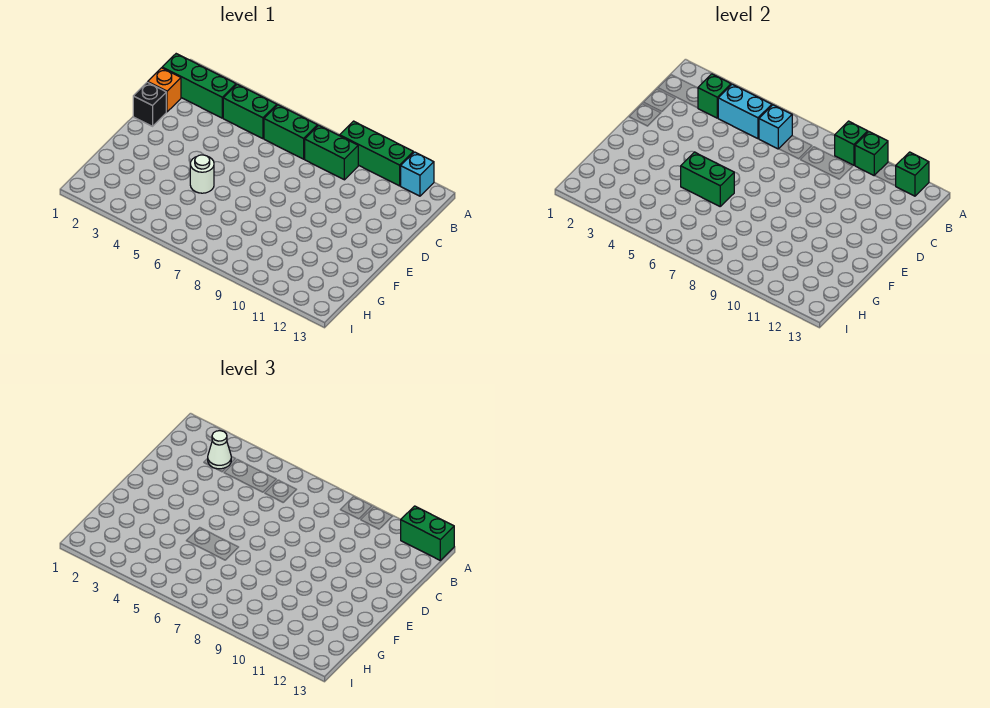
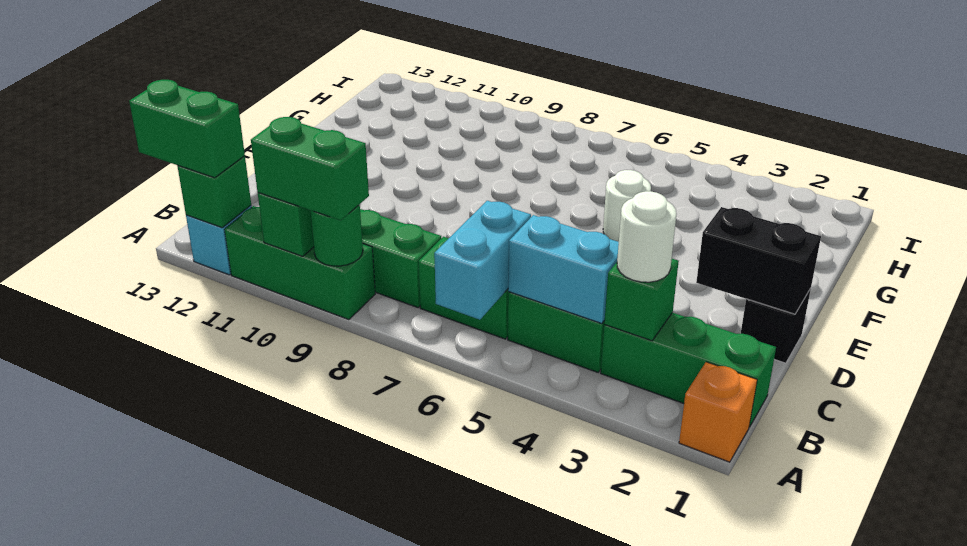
green 1x1 brick [835,121,868,165] -> green 1x1 round brick [310,204,363,266]
white 1x1 cone [208,431,231,469] -> white 1x1 round brick [617,191,676,282]
cyan 1x1 brick [759,105,792,149] -> cyan 1x2 brick [434,201,531,320]
orange 1x1 brick [148,68,181,112] -> orange 1x1 brick moved to [679,362,757,462]
none -> black 1x2 brick [696,207,821,314]
green 1x2 brick [681,152,734,206] -> green 1x2 brick moved to [251,117,369,220]

